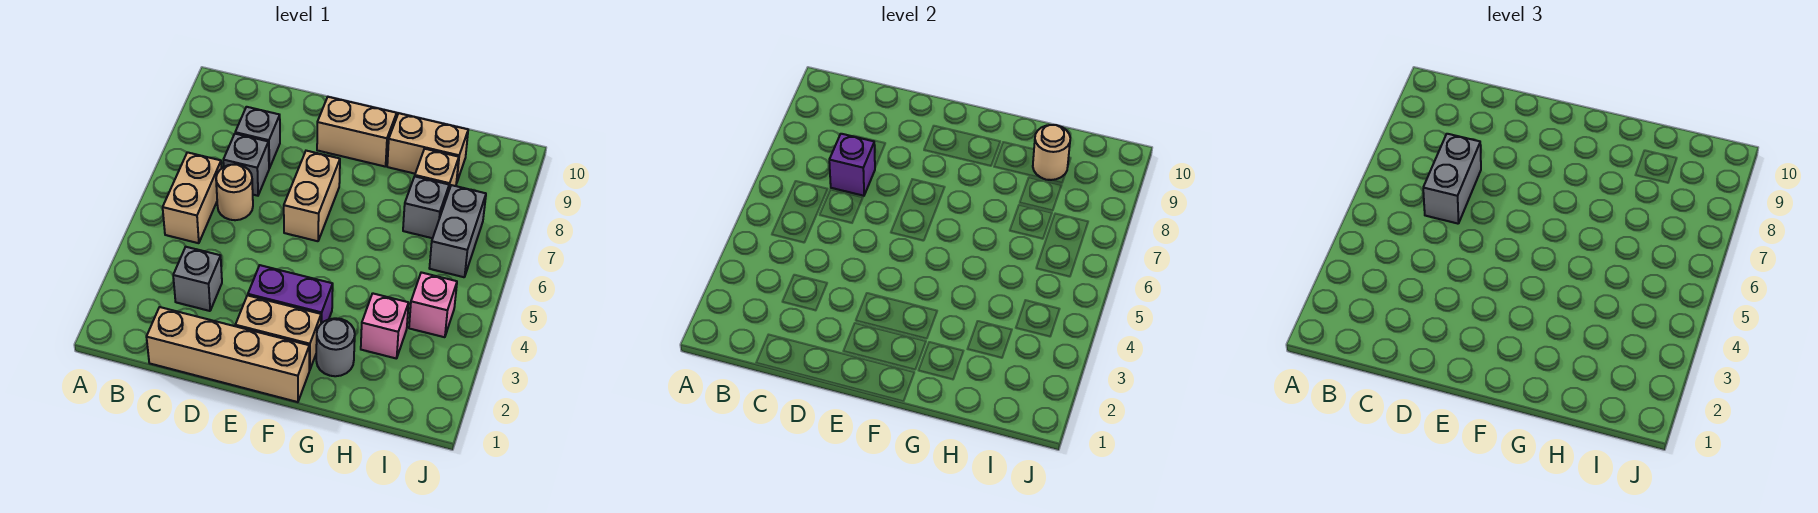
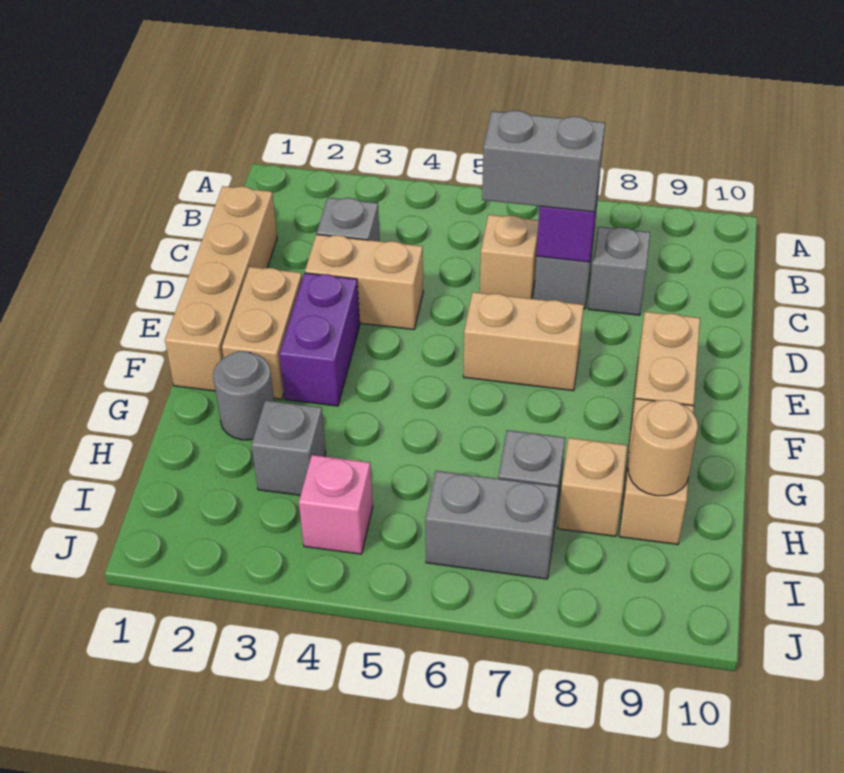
tan 1x2 brick [163,152,221,243] -> tan 1x2 brick moved to [305,234,423,330]
tan 1x1 round brick [216,164,253,220] -> tan 1x1 brick [480,215,539,299]
pink 1x1 brick [361,293,409,359] -> grey 1x1 brick [251,400,326,495]

